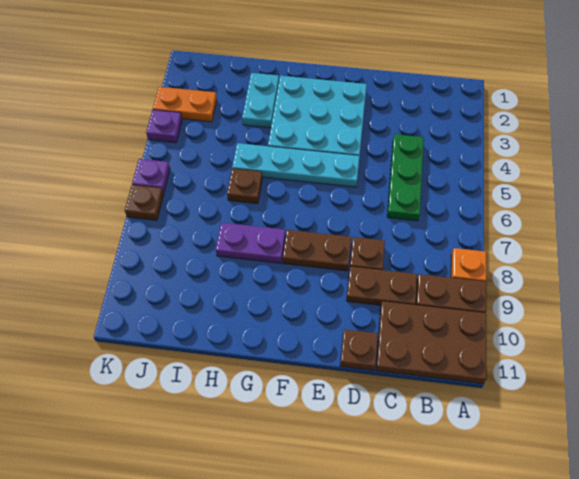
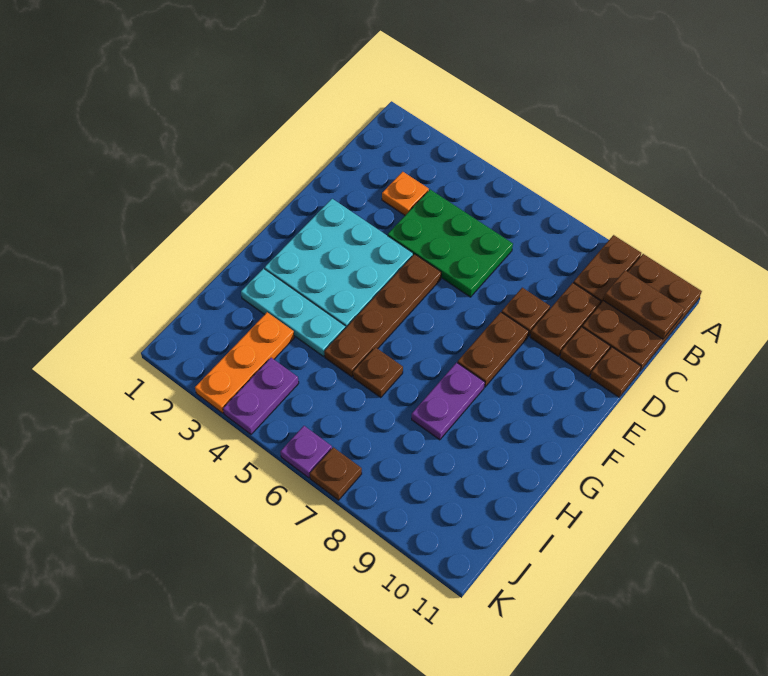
orange 1x1 plate [451,248,486,282] -> orange 1x1 plate moved to [382,172,429,215]
none -> brown 1x2 plate [604,270,685,339]
green 1x3 plate [387,134,424,221] -> green 2x3 plate [388,190,513,297]
none -> brown 1x1 plate [560,327,610,377]
cyan 1x4 plate [232,143,359,187] -> brown 1x4 plate [324,254,441,377]
cyan 1x2 plate [242,73,279,128] -> cyan 1x3 plate [241,269,345,356]
orange 1x2 plate [153,87,217,122] -> orange 1x3 plate [195,312,294,413]
purple 1x1 plate [146,110,182,143] -> purple 1x2 plate [223,358,299,434]

